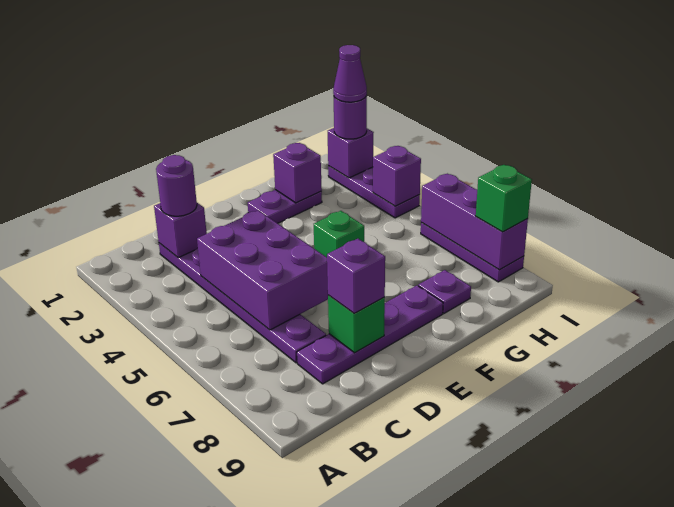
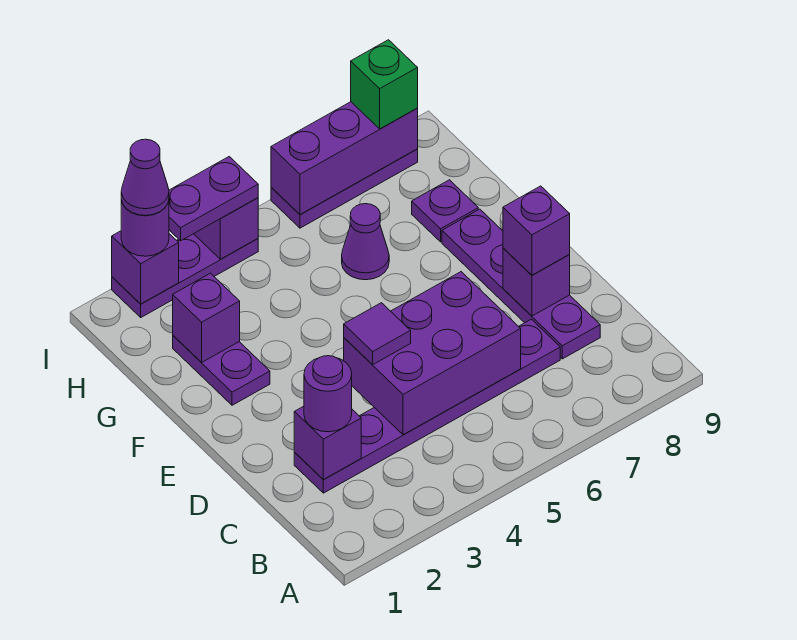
none -> purple 1x1 tile [344,303,411,364]
green 1x1 brick [328,295,385,353] -> purple 1x1 brick [503,248,570,316]
green 1x1 brick [314,211,364,257] -> none
none -> purple 1x1 cone [342,204,389,280]
none -> purple 1x2 plate [169,157,258,241]

